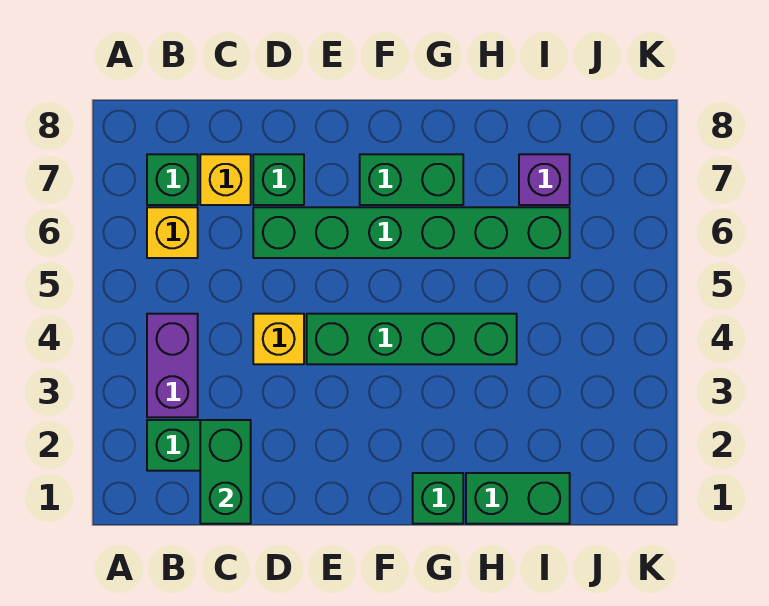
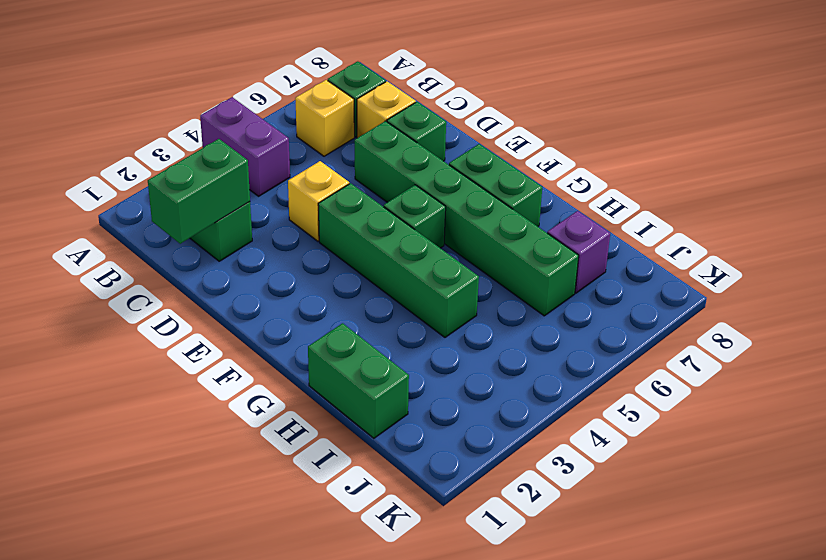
purple 1x2 brick [147,314,198,417] -> purple 1x2 brick turned to [200,97,290,196]
green 1x1 brick [413,473,463,524] -> green 1x1 brick moved to [384,185,446,248]

